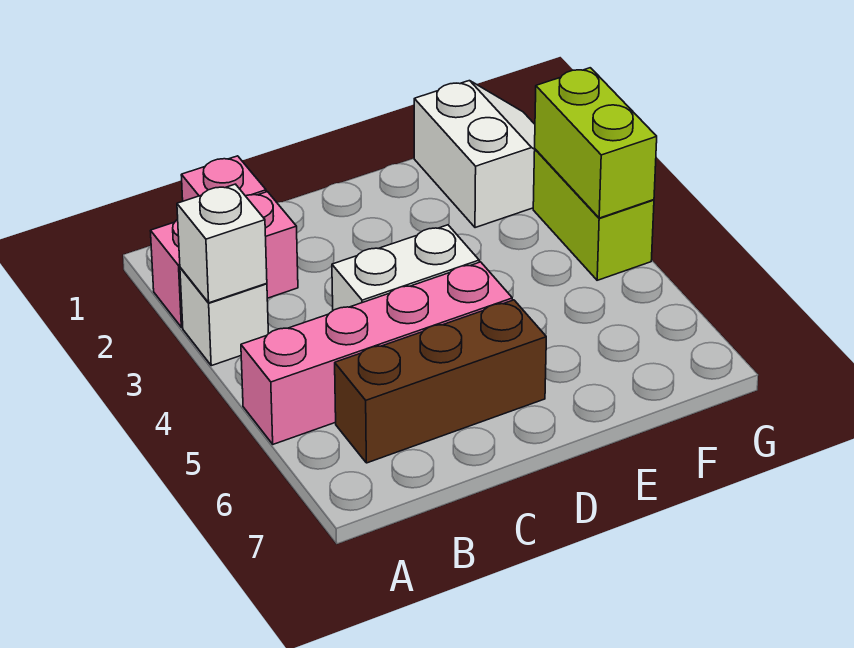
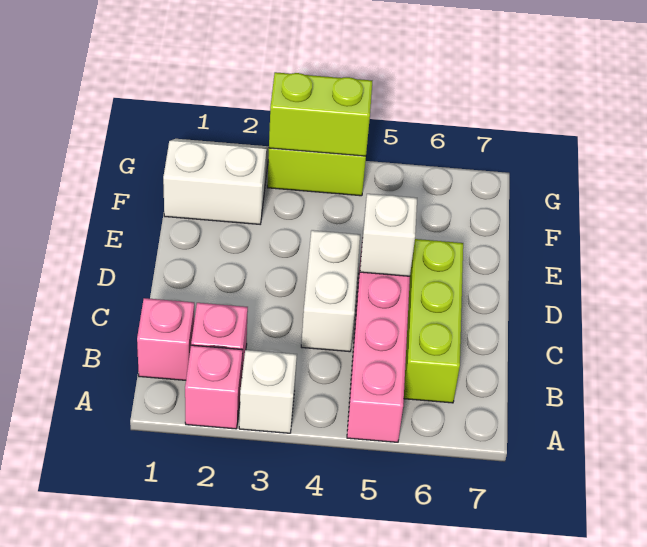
white 1x1 brick [177,184,267,303] -> white 1x1 brick moved to [360,194,417,276]
brown 1x3 brick [335,300,546,463] -> lime 1x3 brick [404,239,463,403]

